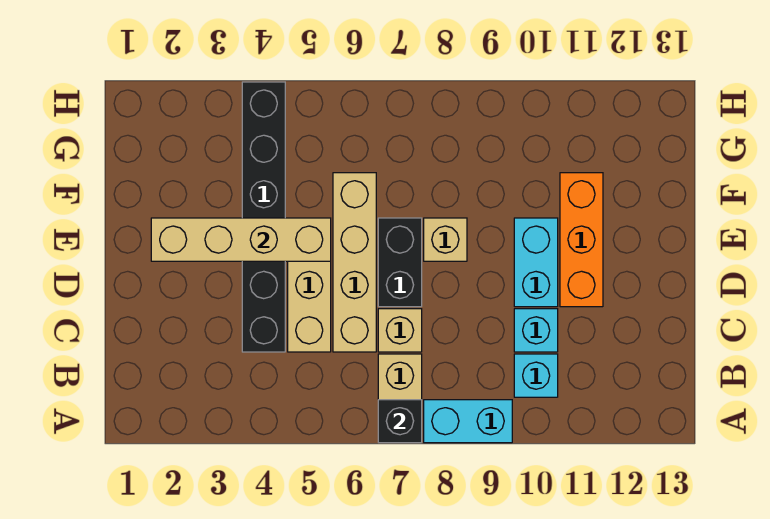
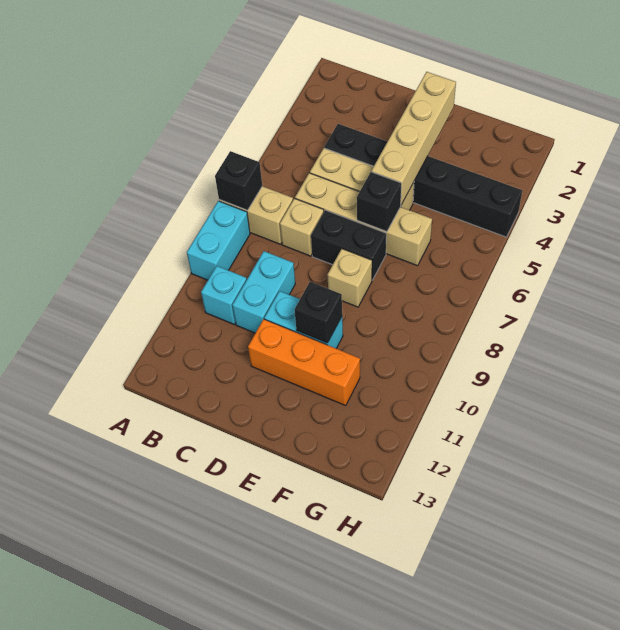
cyan 1x1 brick [514,309,558,352] -> cyan 1x2 brick [232,251,295,333]
none -> black 1x1 brick [357,172,401,232]
none -> black 1x1 brick [295,282,342,343]

